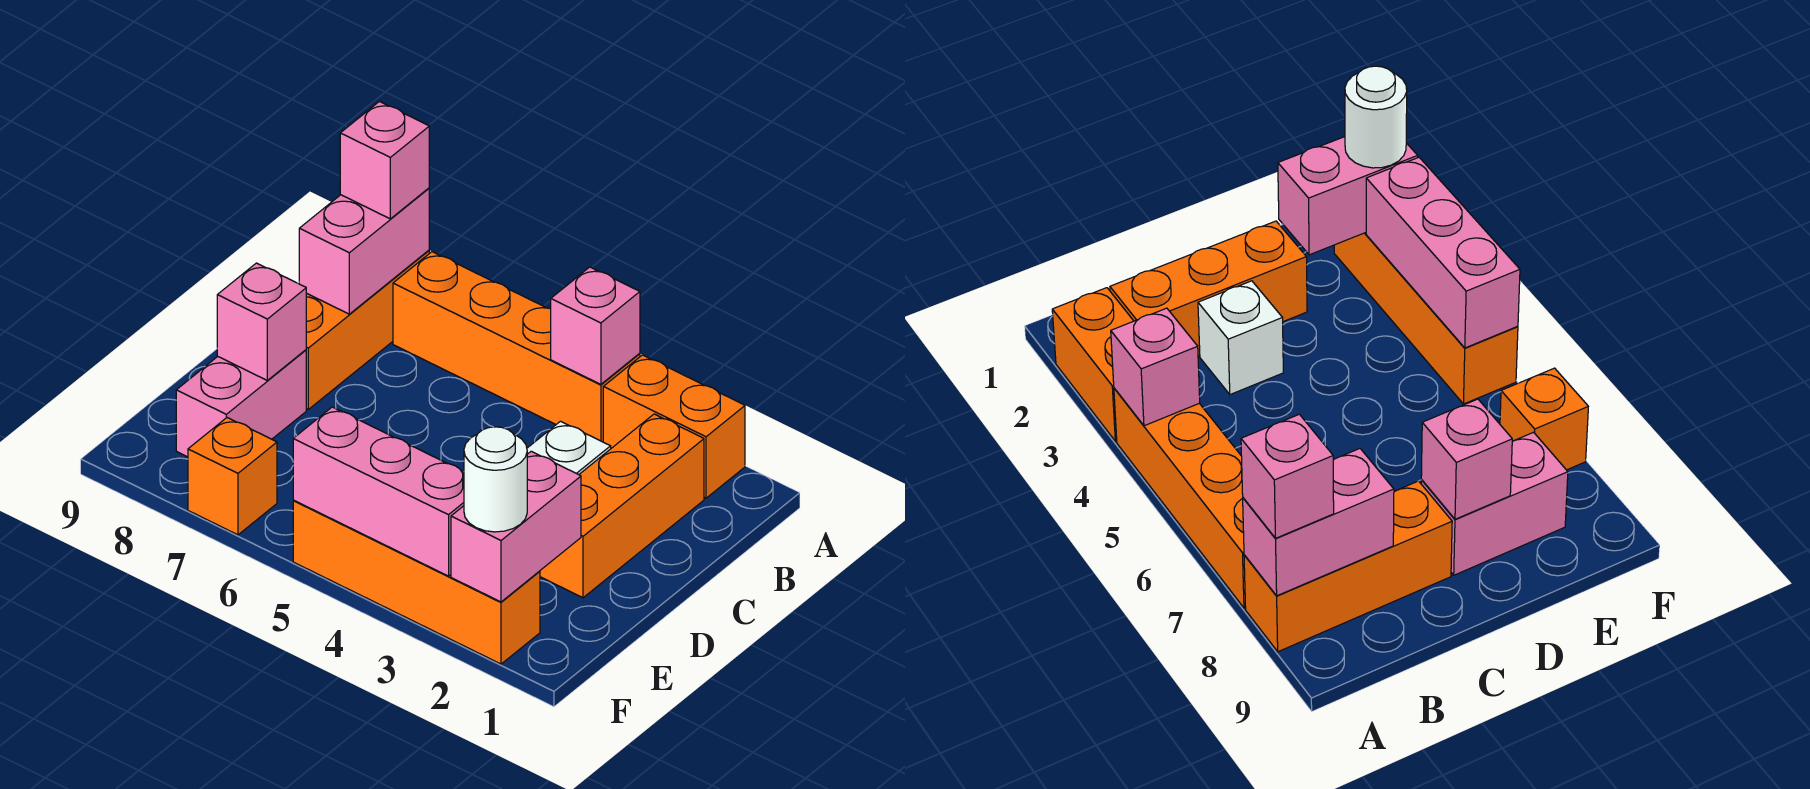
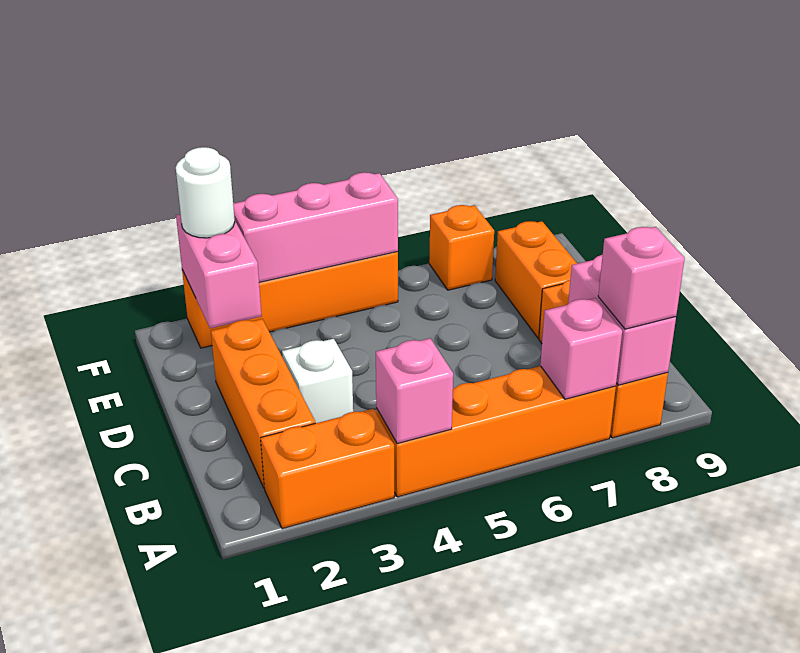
pink 1x2 brick [176,350,306,457] -> orange 1x2 brick [495,221,577,338]
pink 1x1 brick [217,263,306,380] -> pink 1x1 brick moved to [540,298,622,399]

